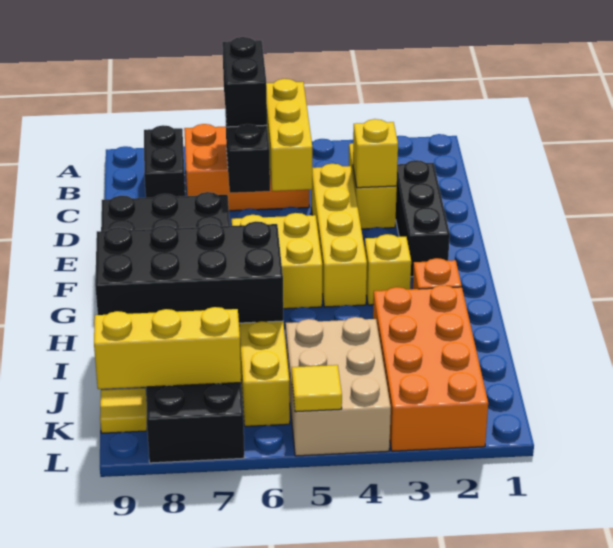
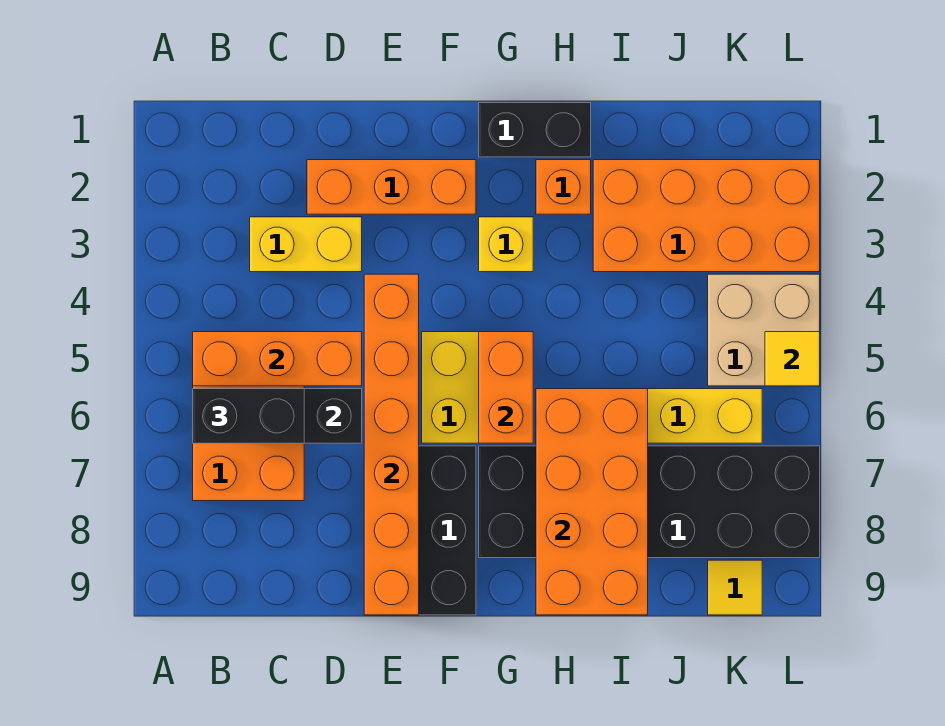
yellow 1x3 brick [266,79,312,191] -> orange 1x3 brick [193,332,362,386]
black 1x2 brick [144,125,185,198] -> black 1x2 brick moved to [479,103,591,157]
black 1x3 brick [396,160,450,277] -> orange 1x3 brick [307,160,476,214]
yellow 1x1 brick [353,119,398,188] -> none
yellow 1x4 brick [311,164,367,307] -> none
none -> orange 1x6 brick [364,274,419,615]
none -> orange 1x2 brick [479,332,533,443]
black 2x4 brick [95,222,283,323] -> orange 2x4 brick [536,389,648,615]
tan 2x3 brick [286,317,391,456] -> tan 2x2 brick [708,274,820,386]
yellow 1x3 brick [94,307,241,389] -> none

